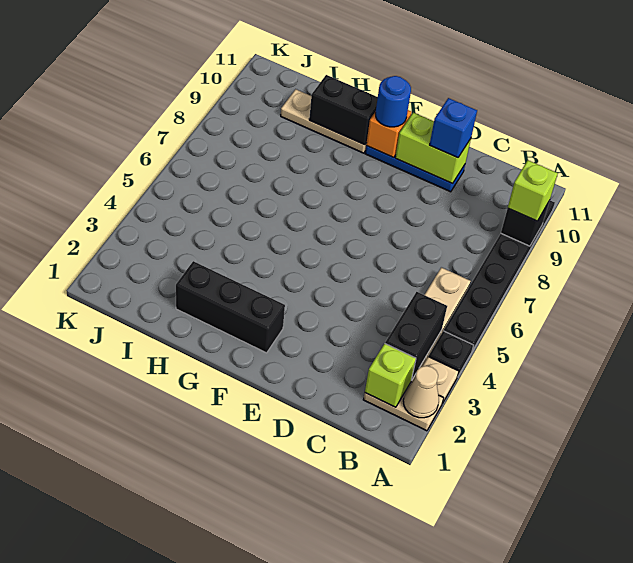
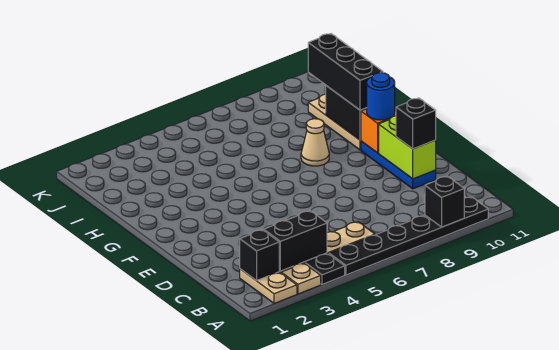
tan 1x1 cone [403,366,439,418] -> tan 1x1 cone moved to [301,119,329,166]
lime 1x1 brick [508,160,558,221] -> none
lime 1x1 brick [365,344,416,407] -> black 1x1 brick [239,230,279,281]
blue 1x1 brick [430,98,477,158] -> black 1x1 brick [396,98,436,149]
black 1x3 brick [176,261,285,353] -> black 1x3 brick moved to [308,34,383,110]

